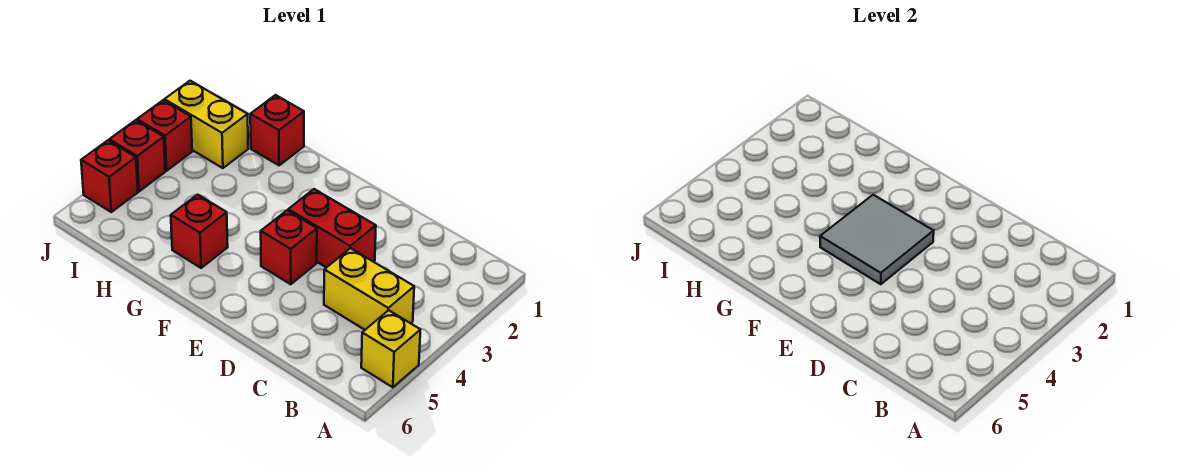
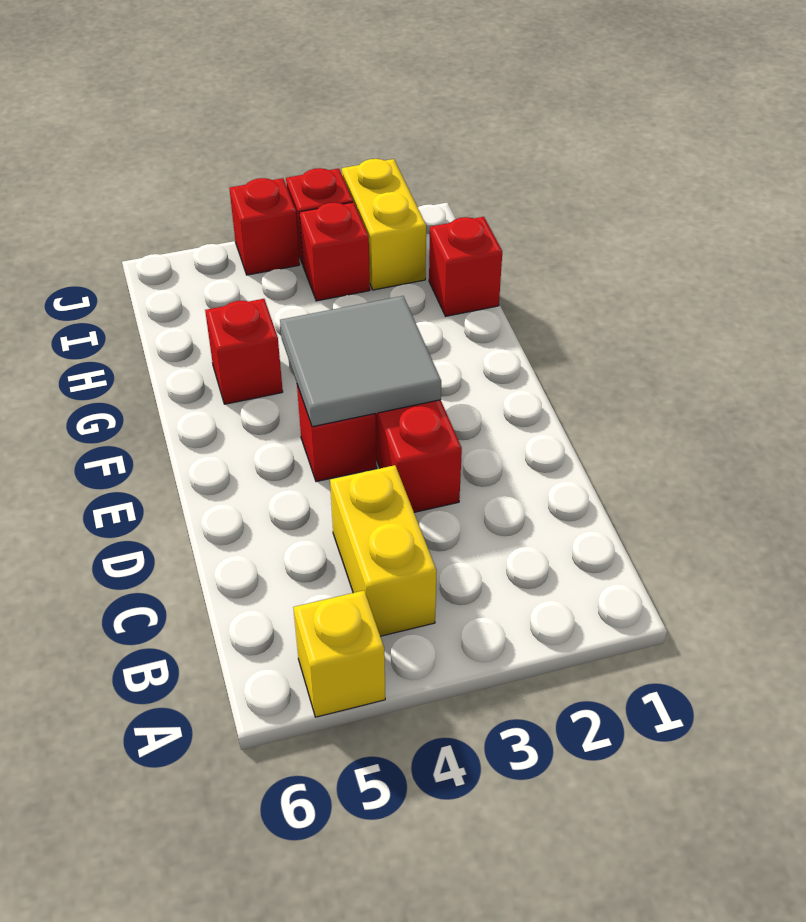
red 1x1 brick [81,140,138,212] -> red 1x1 brick moved to [299,202,370,301]

